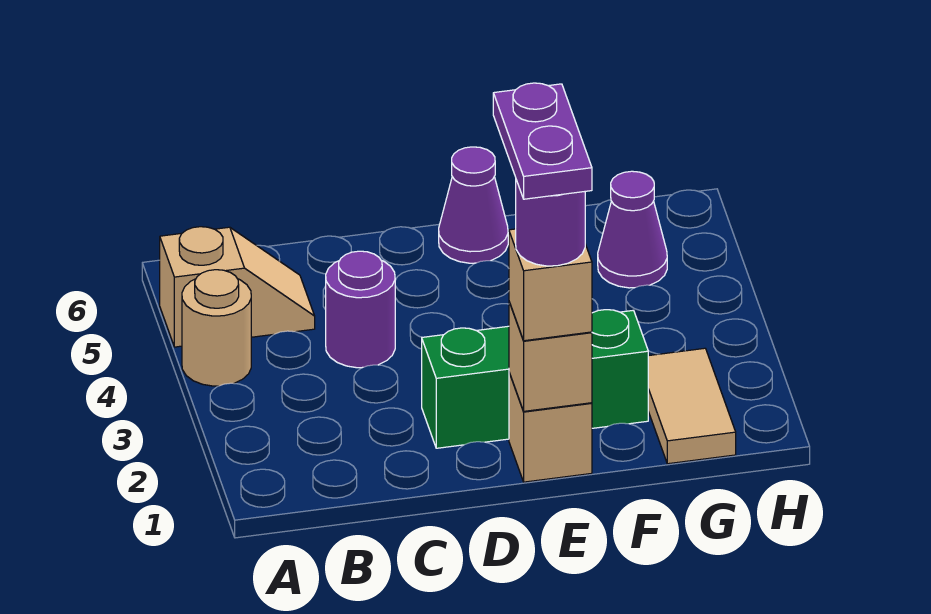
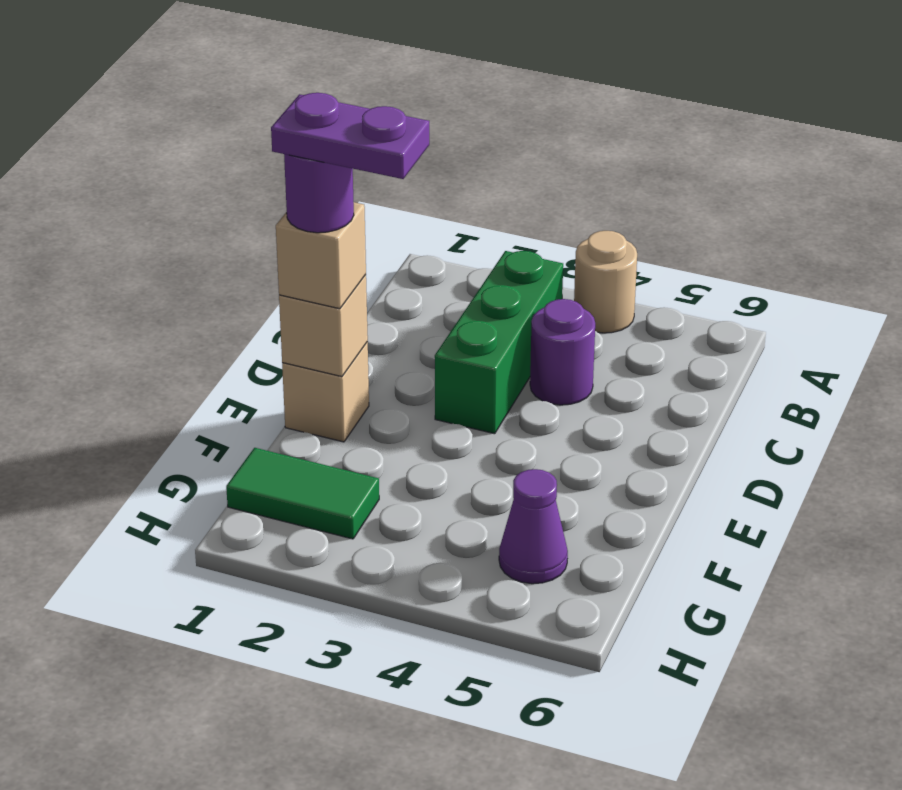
tan 1x2 slope [160,227,315,347] -> none
green 1x3 brick [422,310,648,448] -> green 1x3 brick moved to [435,251,563,434]
purple 1x1 cone [439,147,508,263] -> none
tan 1x2 tile [648,348,736,464] -> green 1x2 tile [226,448,379,539]

